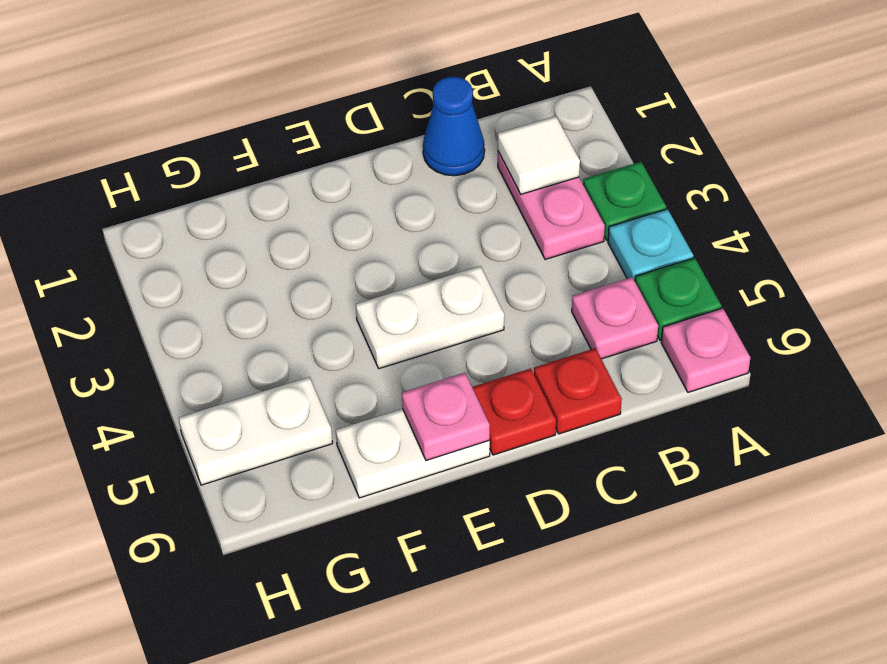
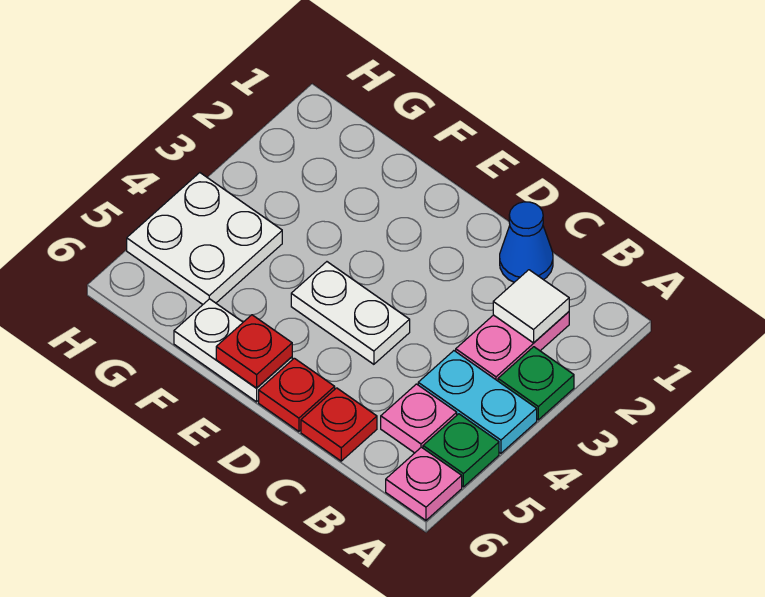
cyan 1x1 plate [608,209,694,281] -> cyan 1x2 plate [418,351,537,453]
pink 1x1 plate [402,373,490,460] -> red 1x1 plate [216,315,292,388]
white 1x2 plate [179,377,333,485] -> white 2x2 plate [127,173,282,304]

